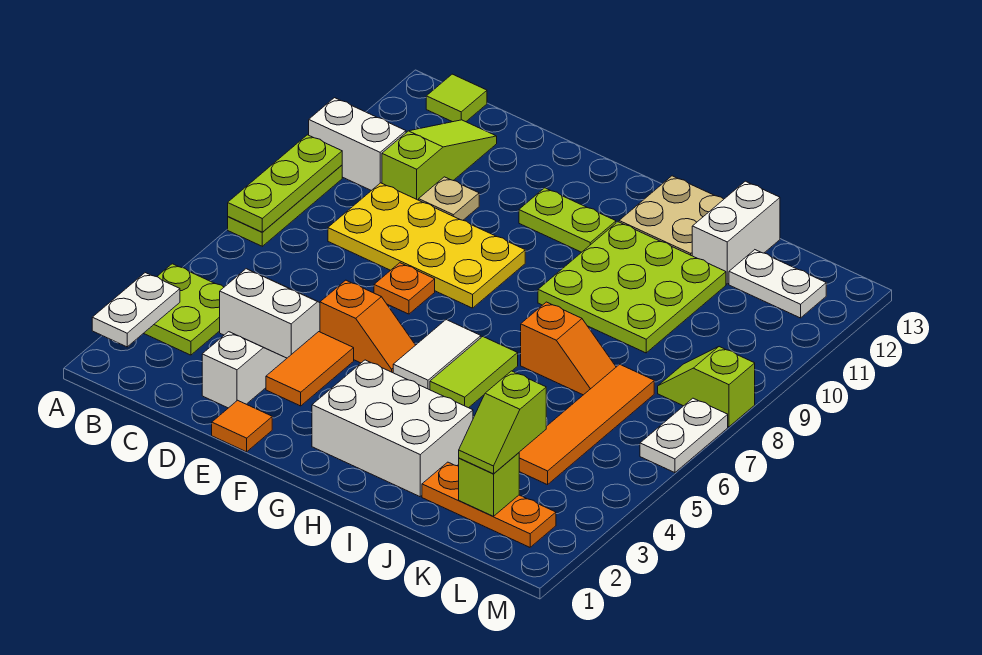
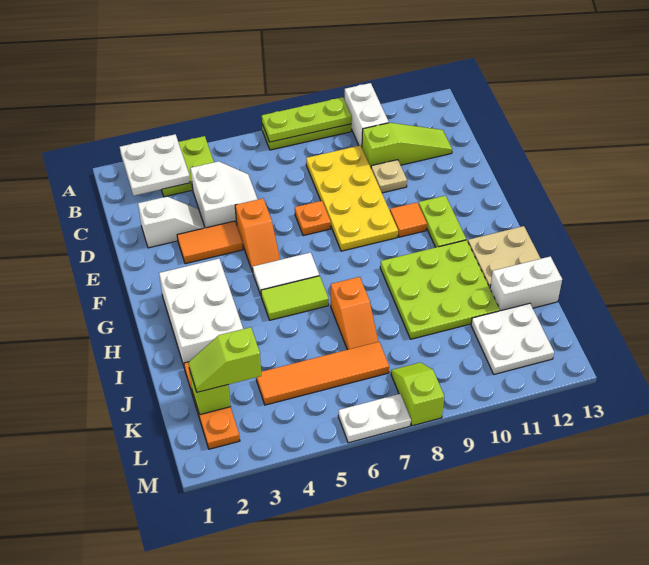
white 1x2 plate [92,273,180,347] -> white 2x2 plate [120,134,190,196]
lime 1x1 tile [426,74,487,122] -> none
orange 1x1 tile [212,400,272,452] -> orange 1x1 tile moved to [390,202,427,237]
white 1x2 plate [729,250,826,318] -> white 2x2 plate [471,303,554,374]

